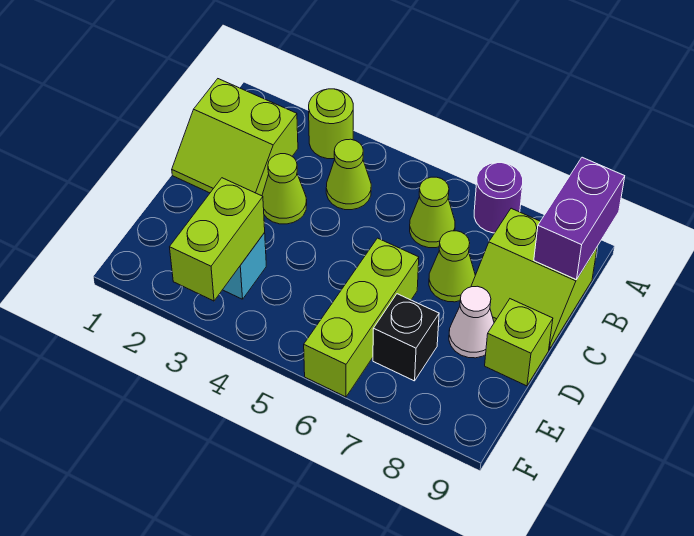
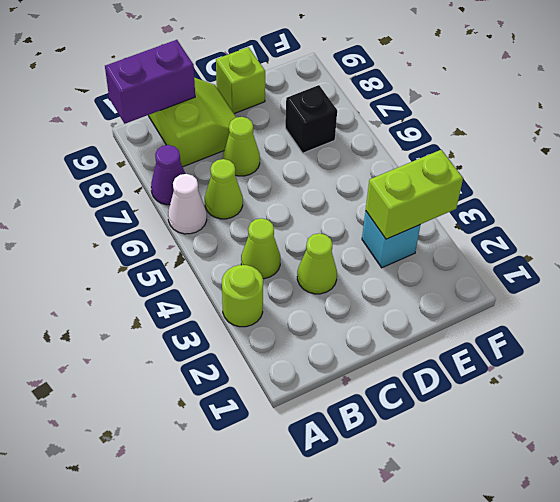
purple 1x1 round brick [474,162,523,233] -> purple 1x1 cone [151,145,185,205]
lime 2x2 slope [172,79,298,196] -> none
lime 1x3 brick [304,238,419,397] -> none
white 1x1 cone [449,286,494,358] -> white 1x1 cone moved to [168,174,207,234]

